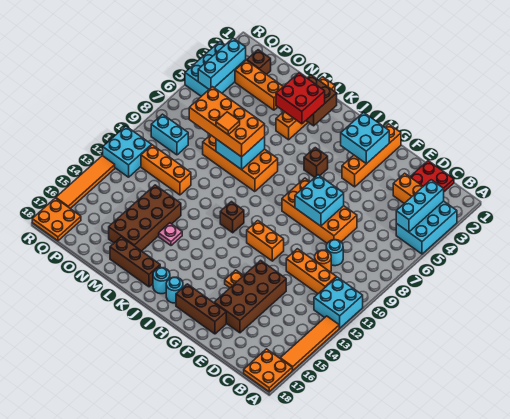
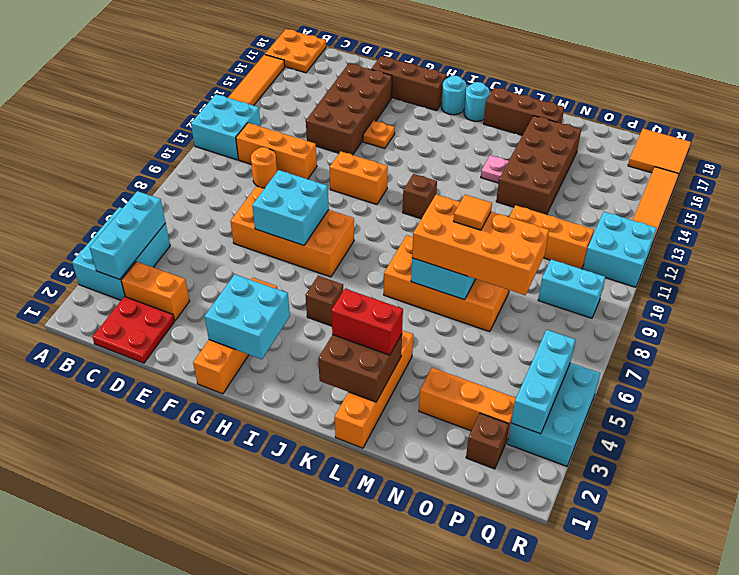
cyan 1x1 round brick [326,240,343,266] -> none
red 2x2 brick [276,73,325,124] -> red 1x2 brick [331,289,403,355]
orange 2x2 plate [32,198,81,241] -> orange 2x2 tile [628,129,691,176]

